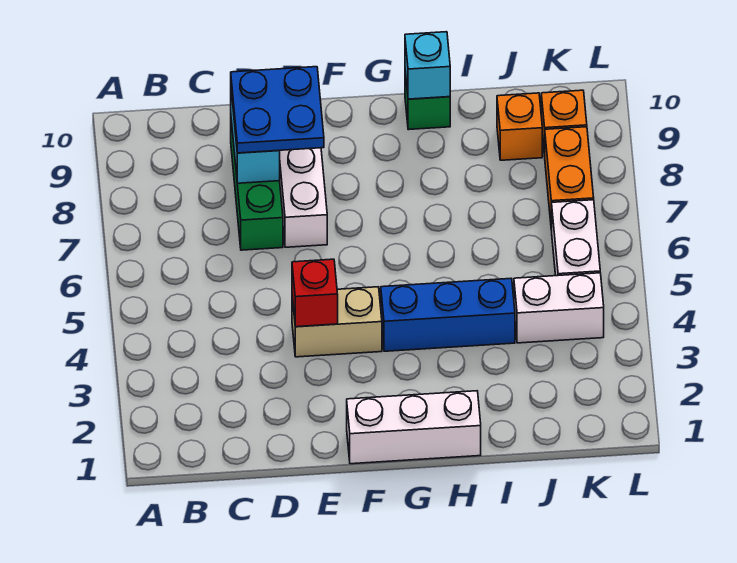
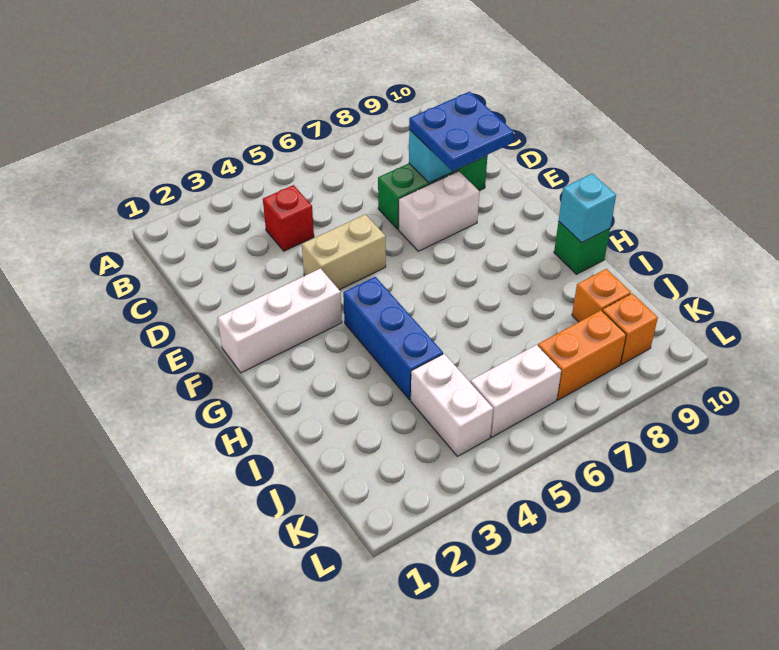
tan 1x2 brick [292,287,382,357] -> tan 1x2 brick turned to [302,214,386,290]
red 1x1 brick [292,259,338,327] -> red 1x1 brick moved to [263,185,314,251]
white 1x3 brick [347,391,481,464] -> white 1x3 brick turned to [218,268,342,373]

